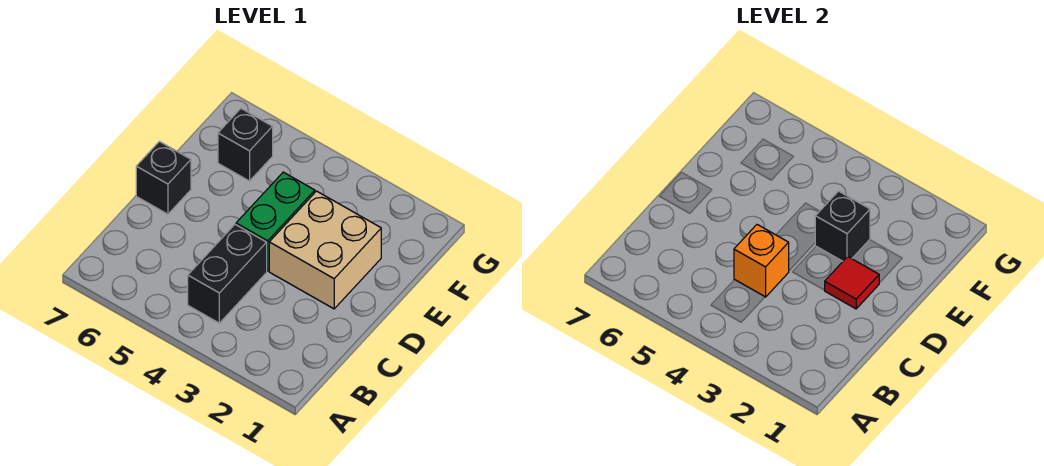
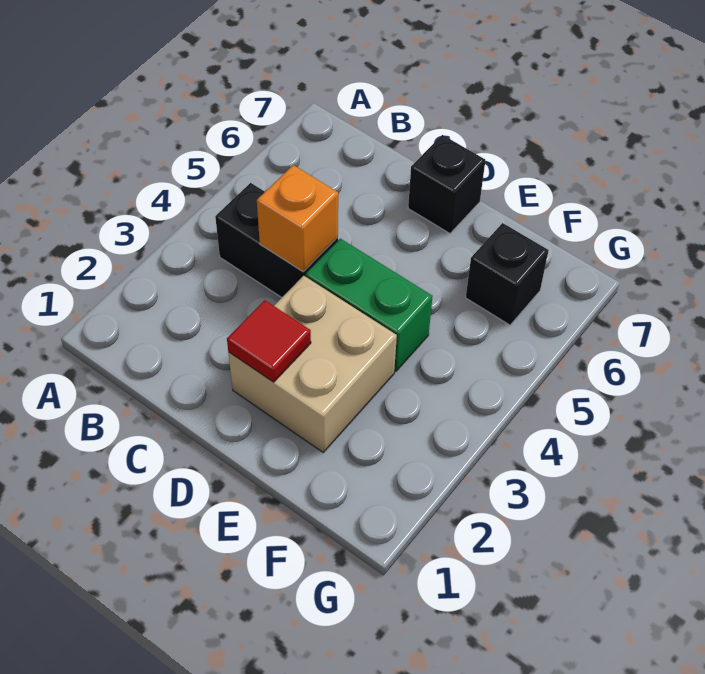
black 1x1 brick [815,191,870,261] -> none

